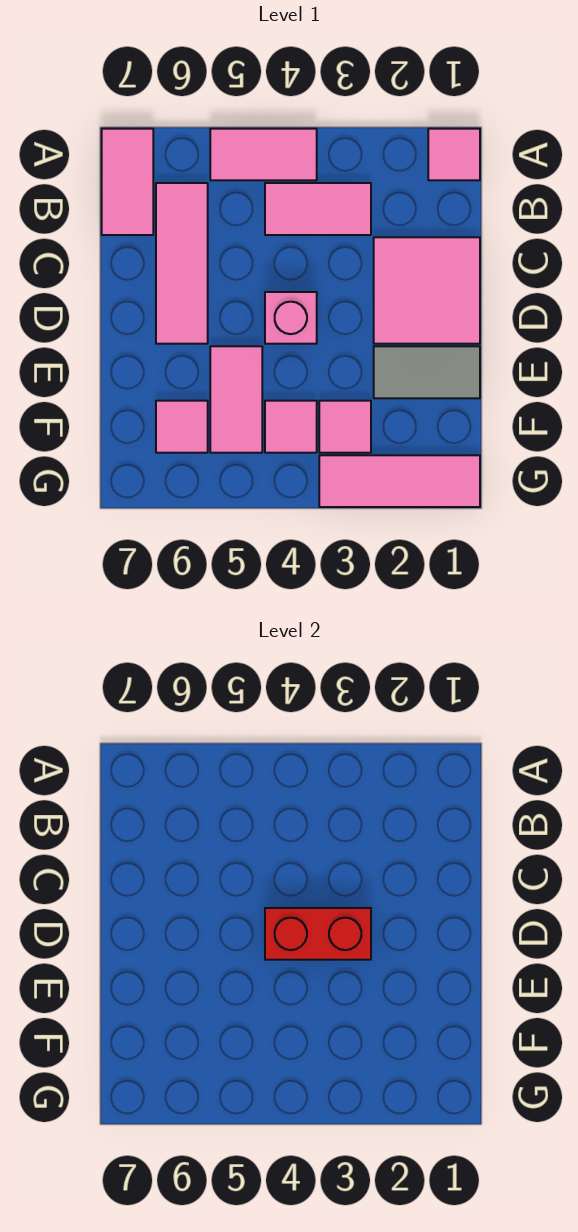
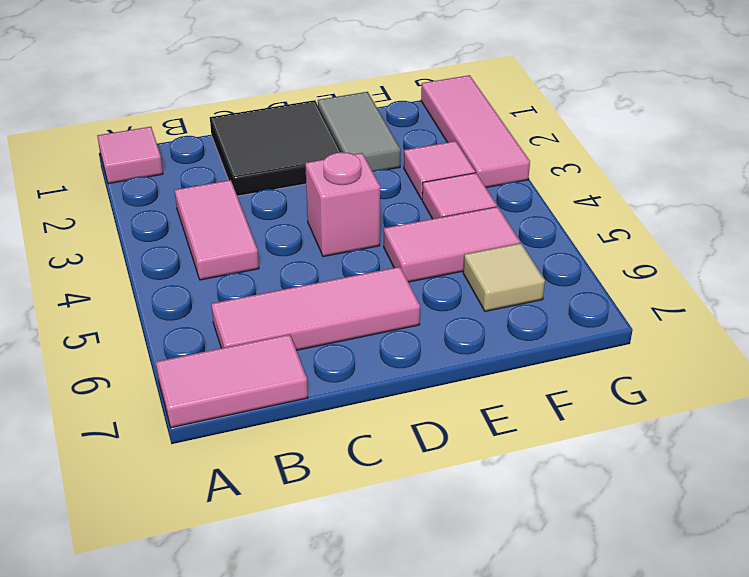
pink 1x2 tile [210,129,317,180] -> none
pink 2x2 tile [374,237,480,344] -> black 2x2 tile [210,100,341,196]
red 1x2 brick [265,908,371,960] -> none
pink 1x1 tile [156,401,208,453] -> tan 1x1 tile [463,243,545,311]

